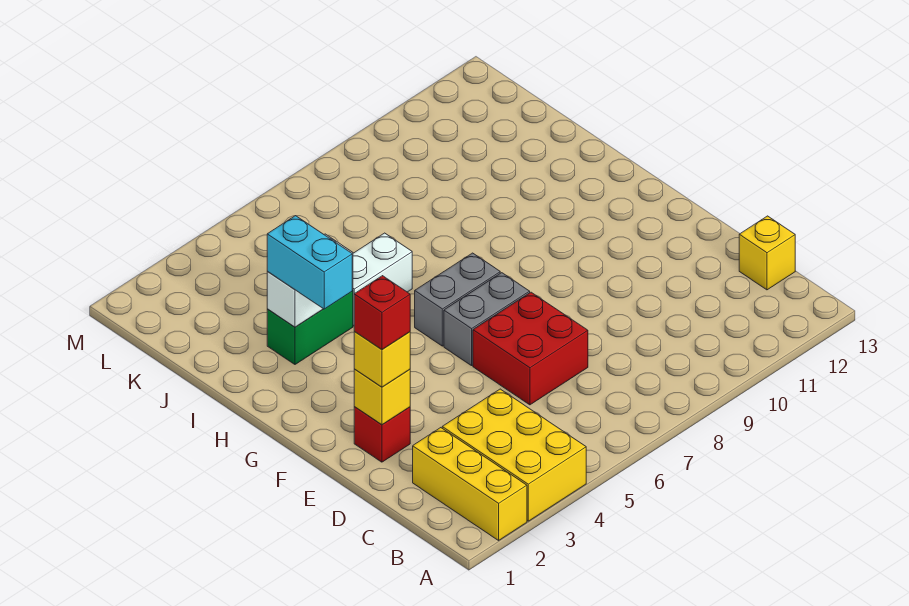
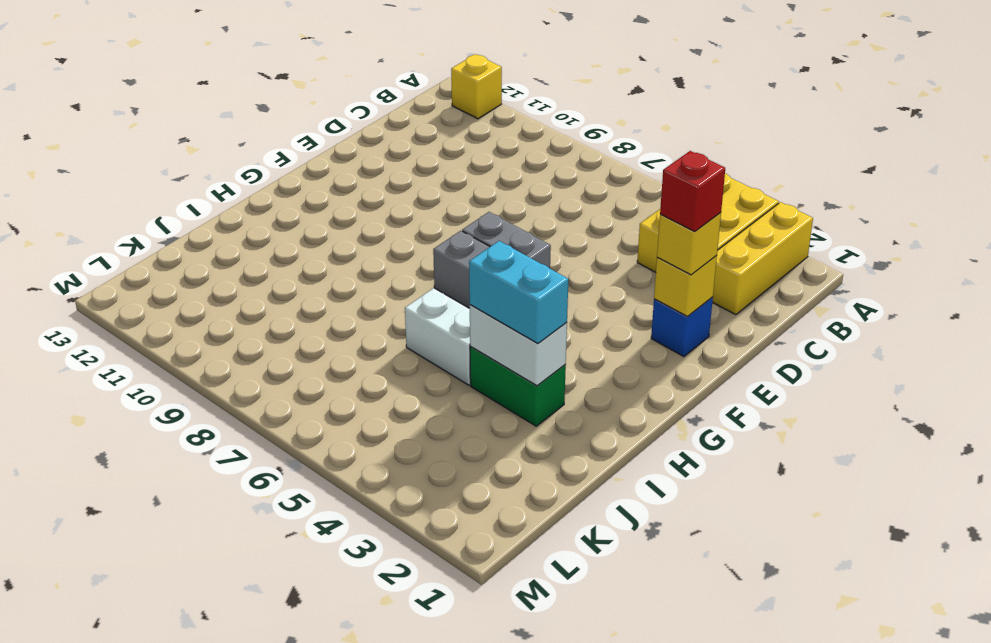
yellow 1x1 brick [739,216,795,290] -> yellow 1x1 brick moved to [451,54,502,119]
red 2x2 brick [473,292,588,405] -> none
red 1x1 brick [354,407,410,462] -> blue 1x1 brick [651,297,713,357]
cyan 1x2 brick [267,216,352,309] -> cyan 1x2 brick turned to [469,241,568,344]

